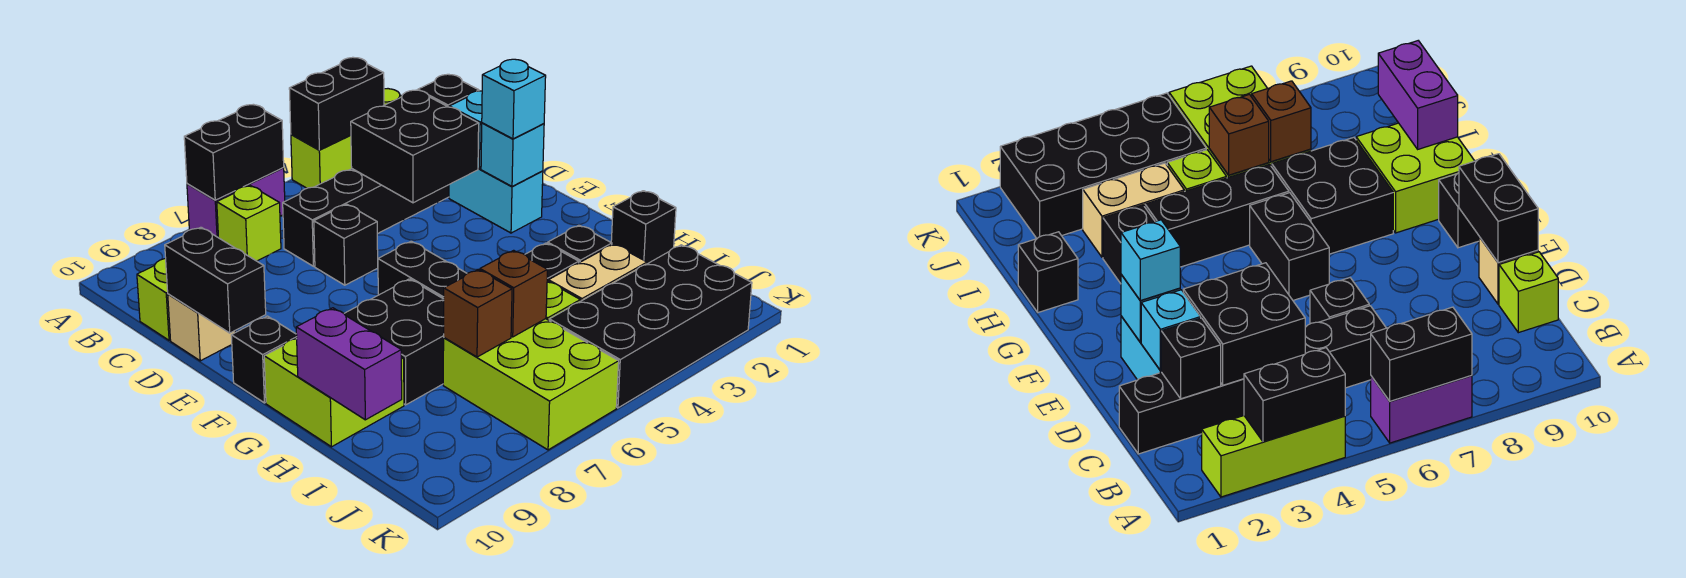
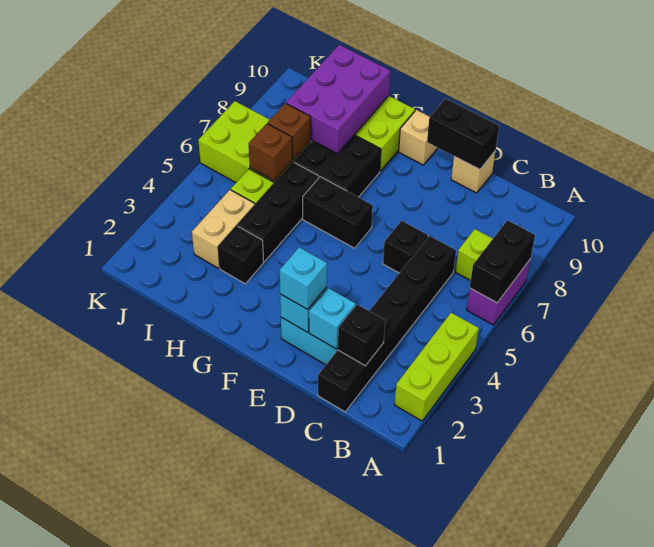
black 1x2 brick [289,57,384,150] -> none
black 2x2 brick [351,90,479,203] -> none
lime 1x1 brick [137,259,170,340] -> none
black 1x1 brick [231,316,297,403] -> tan 1x1 brick [399,110,437,165]
black 1x1 brick [611,191,676,264] -> none
purple 1x2 brick [296,308,402,420] -> purple 2x3 brick [286,45,390,154]
black 2x4 brick [549,245,752,408] -> none

